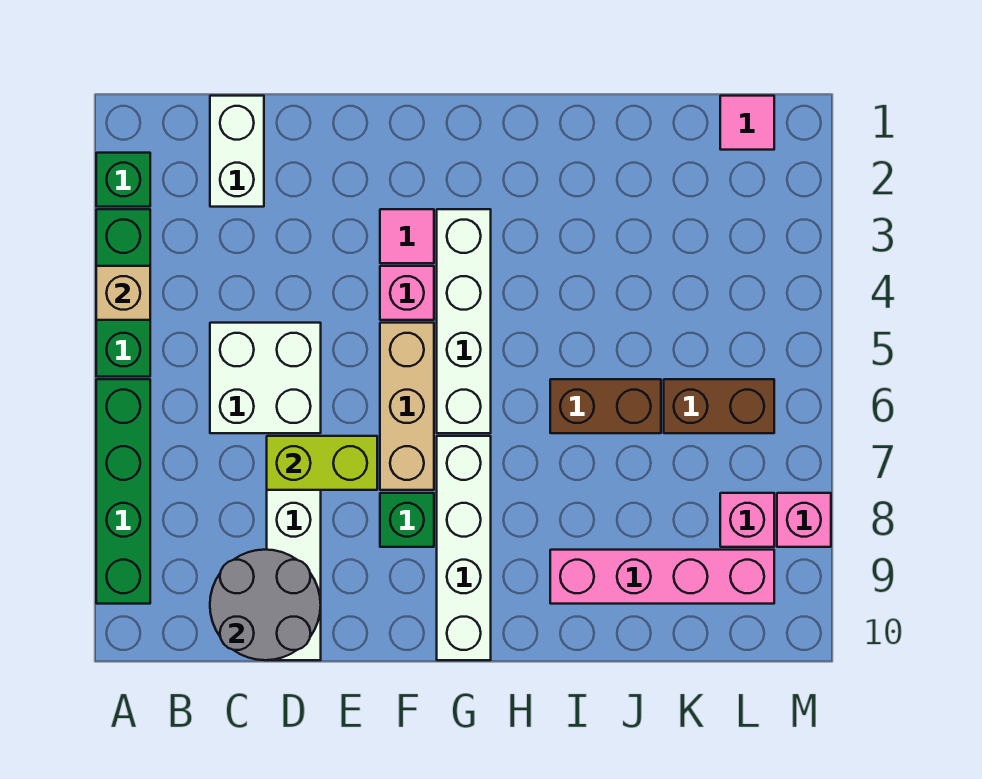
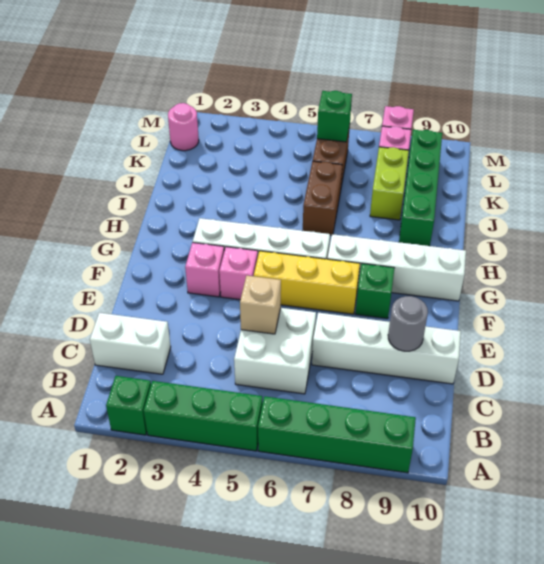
tan 1x1 brick [96,266,150,320] -> tan 1x1 brick moved to [240,276,281,334]
grey 2x2 round brick [210,550,321,660] -> grey 1x1 round brick [388,296,428,351]
lime 1x2 brick [267,436,377,490] -> lime 1x2 brick moved to [370,147,409,220]
pink 1x1 tile [380,209,434,263] -> pink 1x1 brick [185,243,224,297]
tan 1x3 brick [380,323,434,490] -> yellow 1x3 brick [254,251,360,314]
pink 1x4 brick [550,550,774,604] -> green 1x4 brick [399,130,442,246]
pink 1x1 tile [720,96,774,150] -> pink 1x1 round brick [168,103,199,151]
none -> green 1x1 brick [317,91,352,142]

